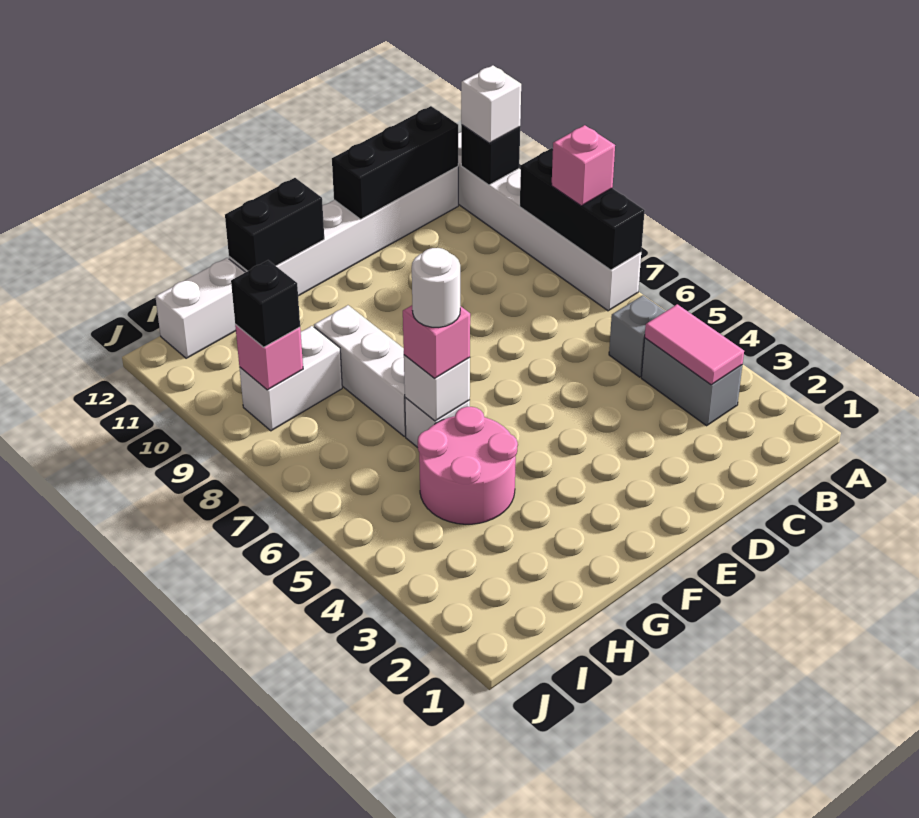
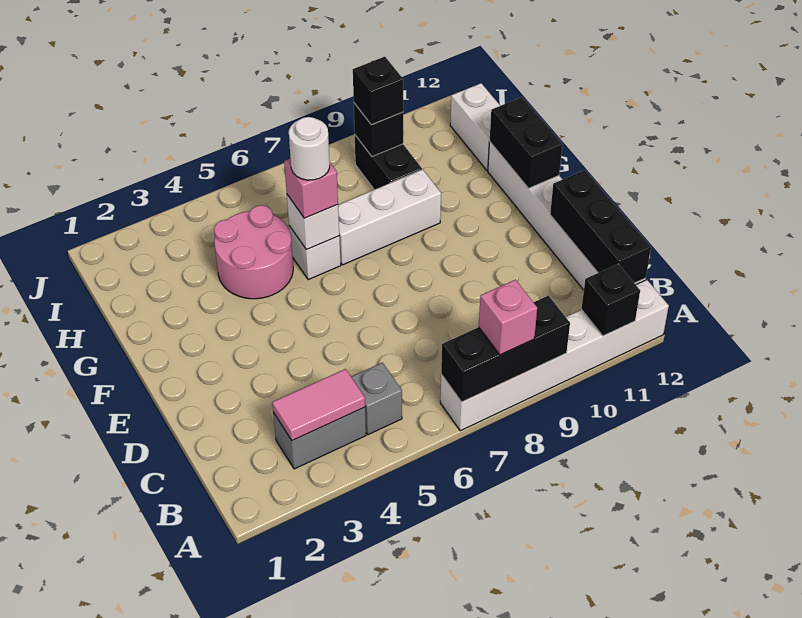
white 1x1 brick [461,65,521,143] -> none
white 1x2 brick [239,326,342,431] -> black 1x2 brick [355,135,422,190]
pink 1x1 brick [235,325,303,390] -> black 1x1 brick [354,103,403,156]

